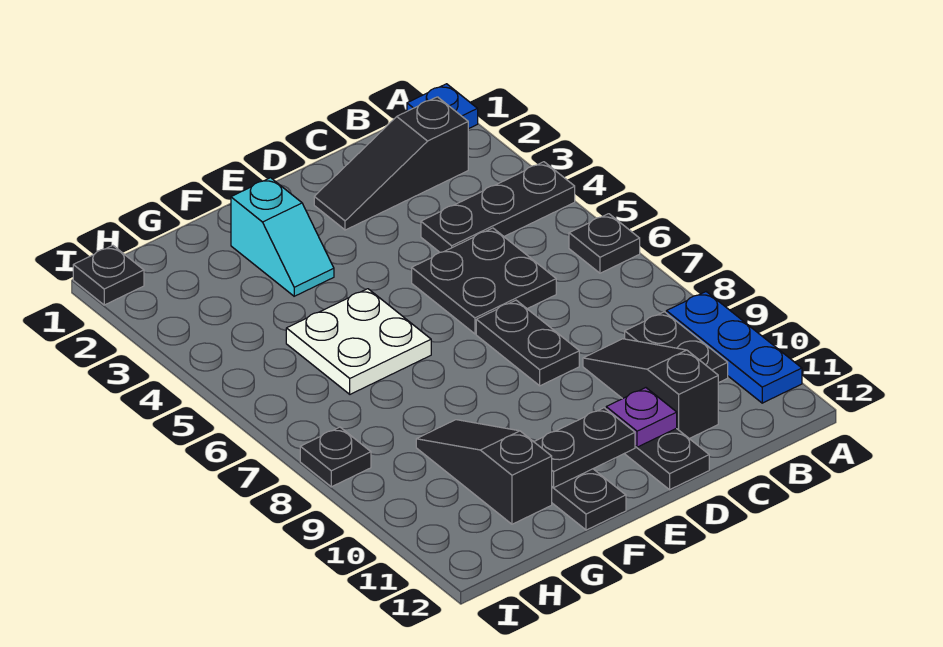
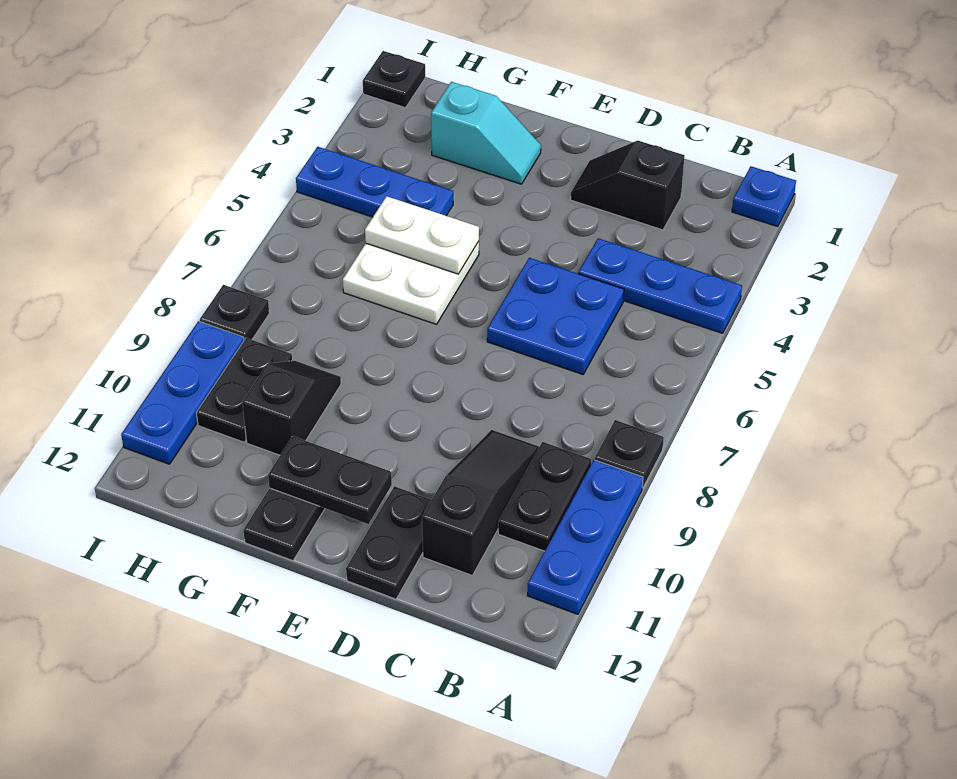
black 1x3 plate [421,162,575,252] -> blue 1x3 plate [578,238,742,333]
black 1x1 plate [569,214,640,273] -> black 1x1 plate moved to [595,420,664,488]
black 1x3 slope [314,97,468,230] -> black 1x2 slope [571,141,685,230]
black 2x2 plate [412,228,556,334] -> blue 2x2 plate [487,258,624,374]
black 1x2 plate [476,300,579,386] -> black 1x2 plate moved to [196,338,292,442]
purple 1x1 plate [606,388,677,447] -> none
cyan 1x2 slope [231,178,334,296] -> cyan 1x2 slope turned to [431,82,541,184]
none -> white 1x2 plate [365,196,479,274]
none -> blue 1x3 plate [296,147,453,217]
black 1x3 slope [416,420,552,524] -> black 1x2 slope [242,361,341,455]
none -> blue 1x3 plate [121,321,244,464]

